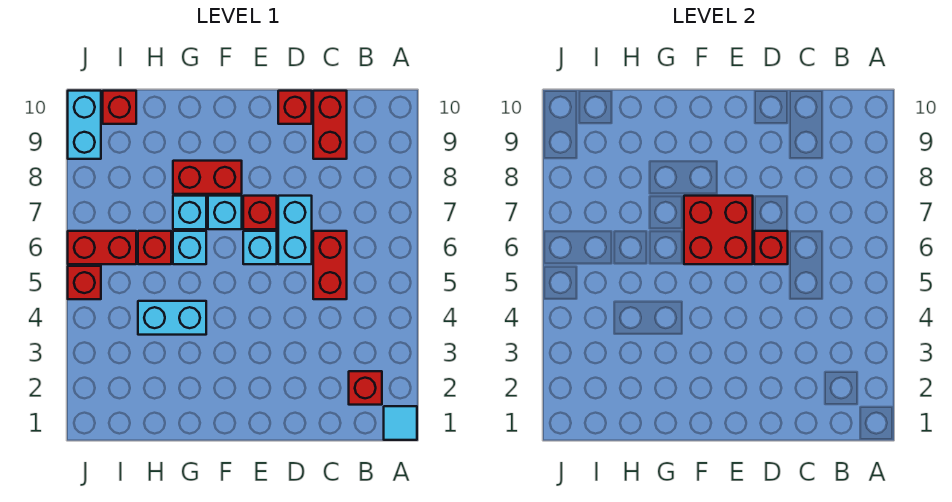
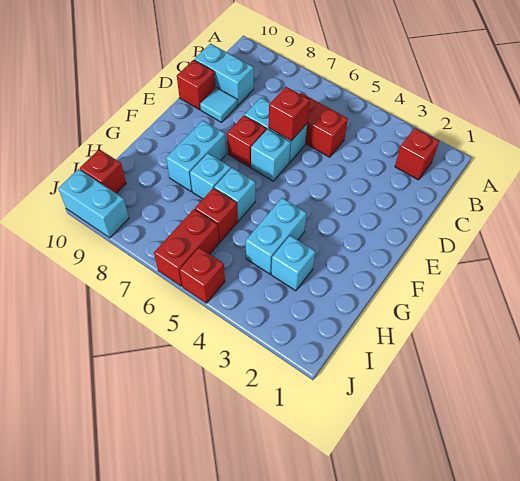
cyan 1x1 tile [384,406,417,440] -> cyan 1x1 tile moved to [200,88,237,122]
red 1x2 brick [313,91,347,159] -> cyan 1x2 brick [194,44,254,105]
red 2x2 brick [684,196,753,264] -> none
cyan 1x1 brick [208,196,242,229] -> cyan 1x1 brick moved to [271,236,315,291]
red 1x2 brick [173,161,242,194] -> cyan 1x2 brick [166,120,226,191]

